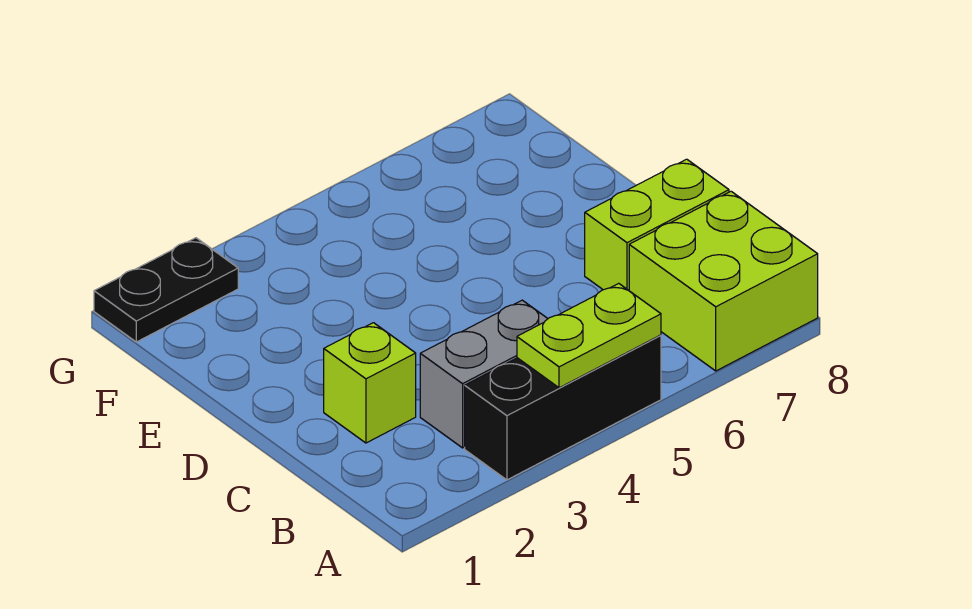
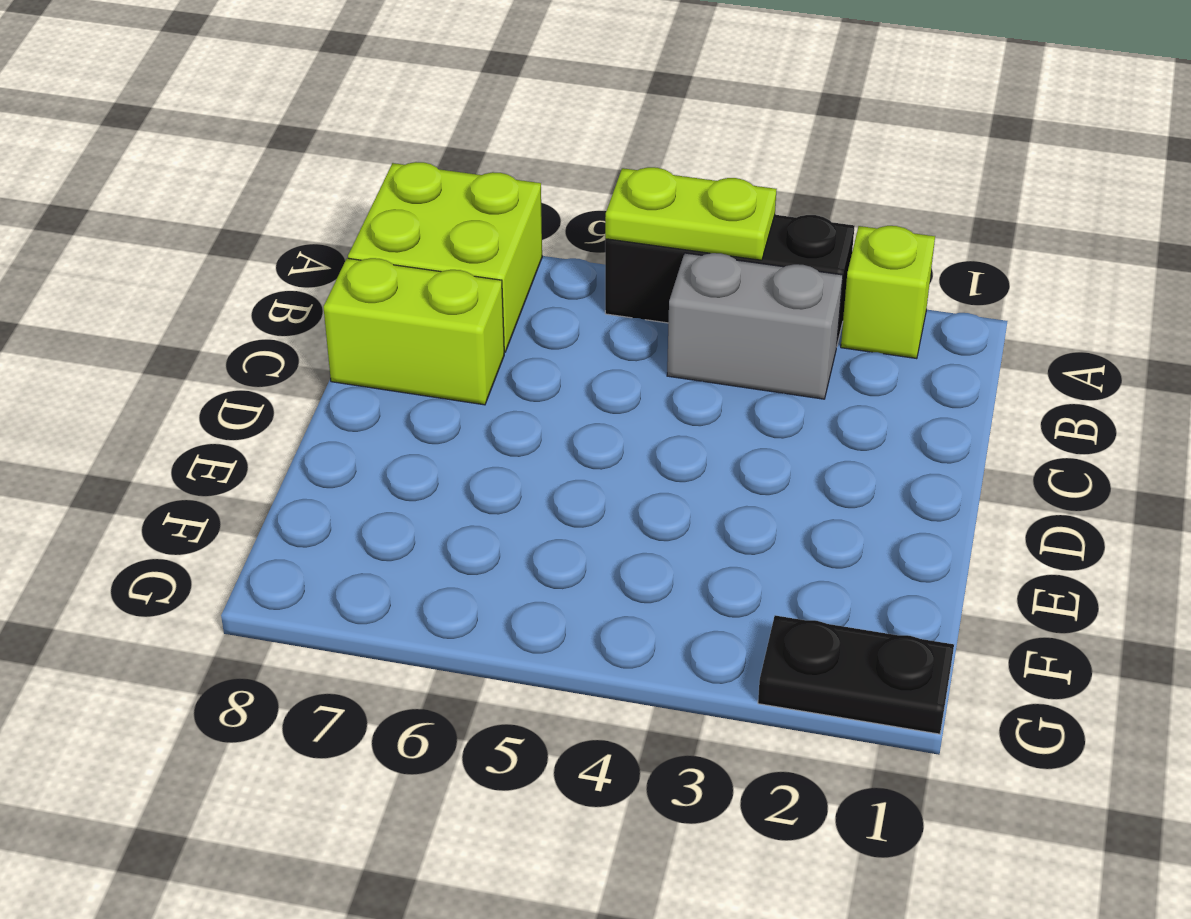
lime 1x1 brick [324,323,416,443] -> lime 1x1 brick moved to [841,226,935,359]

